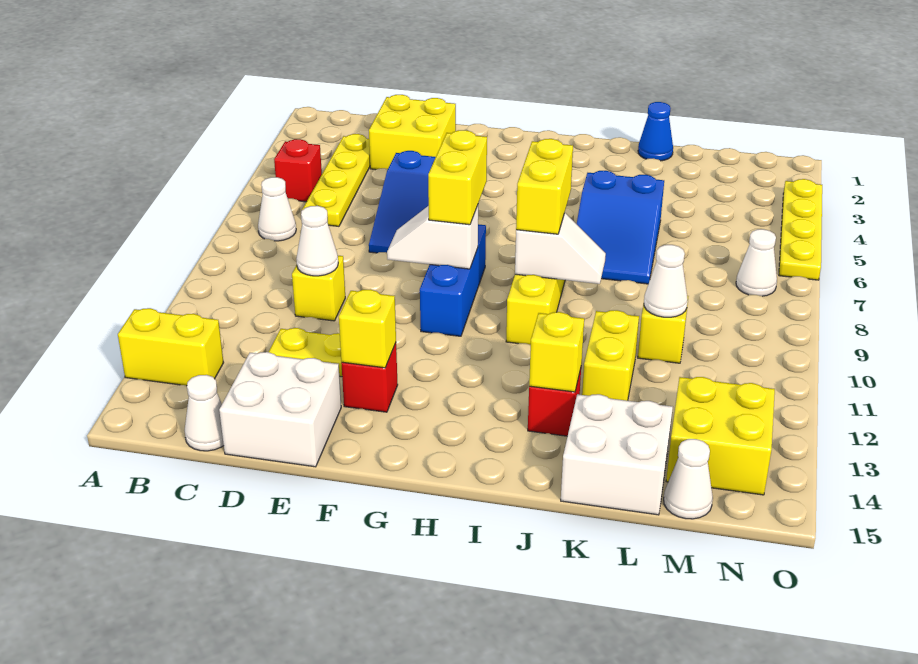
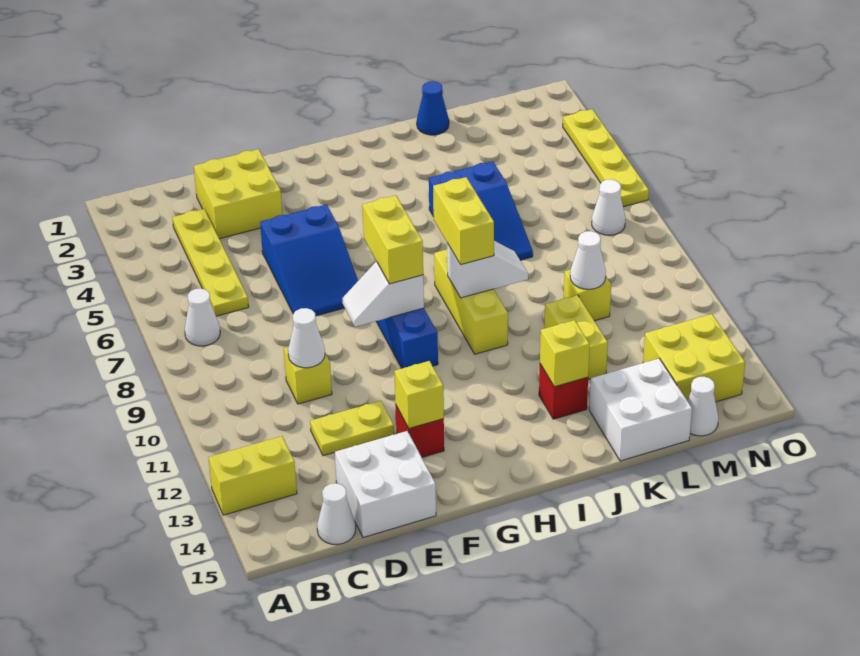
red 1x1 brick [274,139,322,202] -> none

